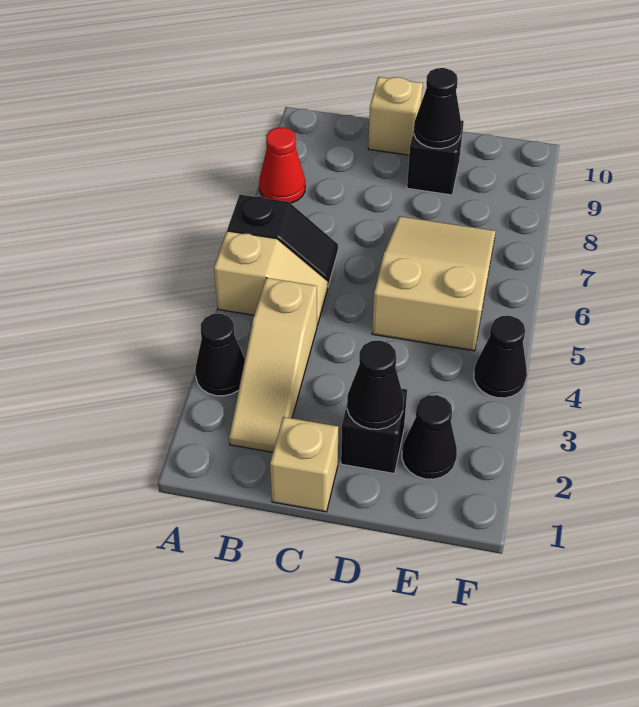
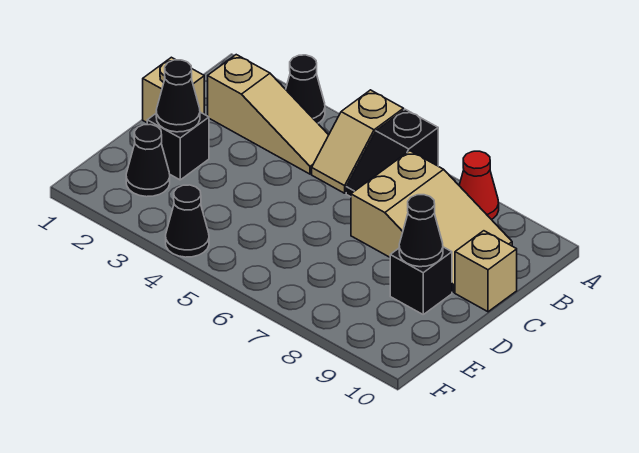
tan 1x3 slope [229,278,317,452] -> tan 1x3 slope turned to [208,55,328,174]
tan 2x3 slope [372,216,496,351] -> tan 2x3 slope moved to [351,151,512,292]

